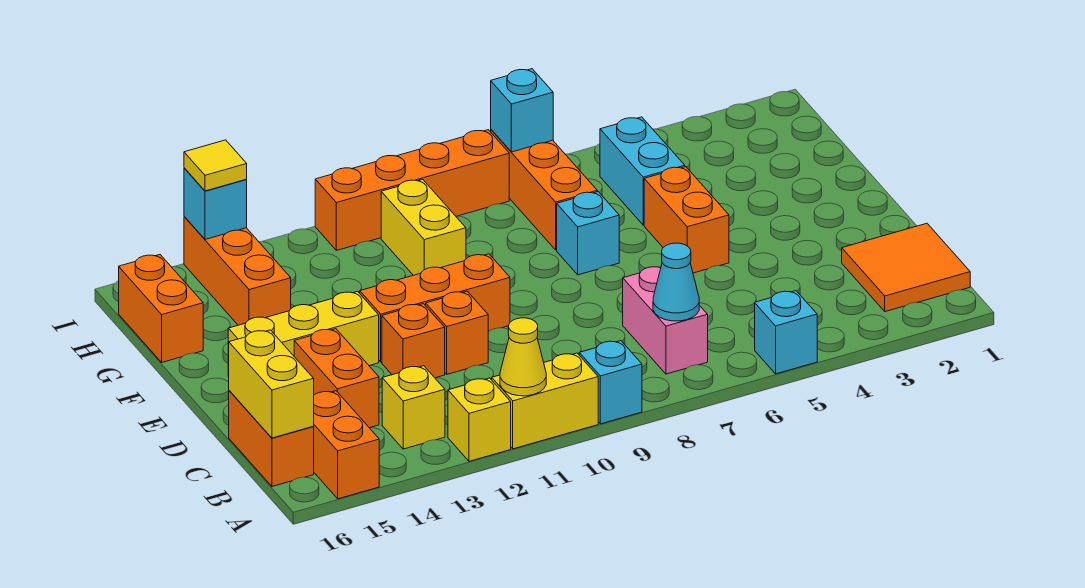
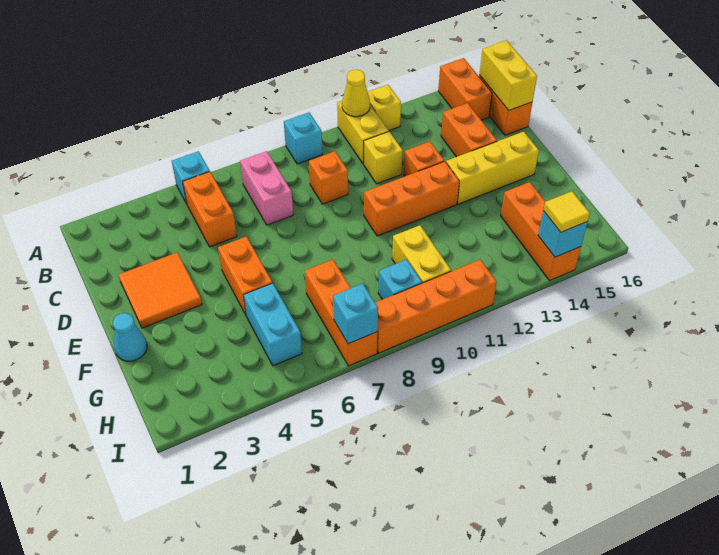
yellow 1x2 brick [492,353,598,449] -> yellow 1x2 brick turned to [337,101,389,164]
orange 2x2 tile [842,223,970,312] -> orange 2x2 tile moved to [119,252,202,328]
cyan 1x1 cone [653,243,699,321] -> cyan 1x1 cone moved to [113,313,147,361]
yellow 1x1 brick [382,366,445,449] -> yellow 1x1 brick moved to [364,132,403,184]
orange 1x1 brick [426,291,488,374] -> orange 1x1 brick moved to [309,151,348,204]
cyan 1x1 brick [557,192,619,275] -> cyan 1x1 brick moved to [378,259,422,300]
orange 1x2 brick [119,255,203,362] -> orange 1x2 brick moved to [183,172,237,247]

